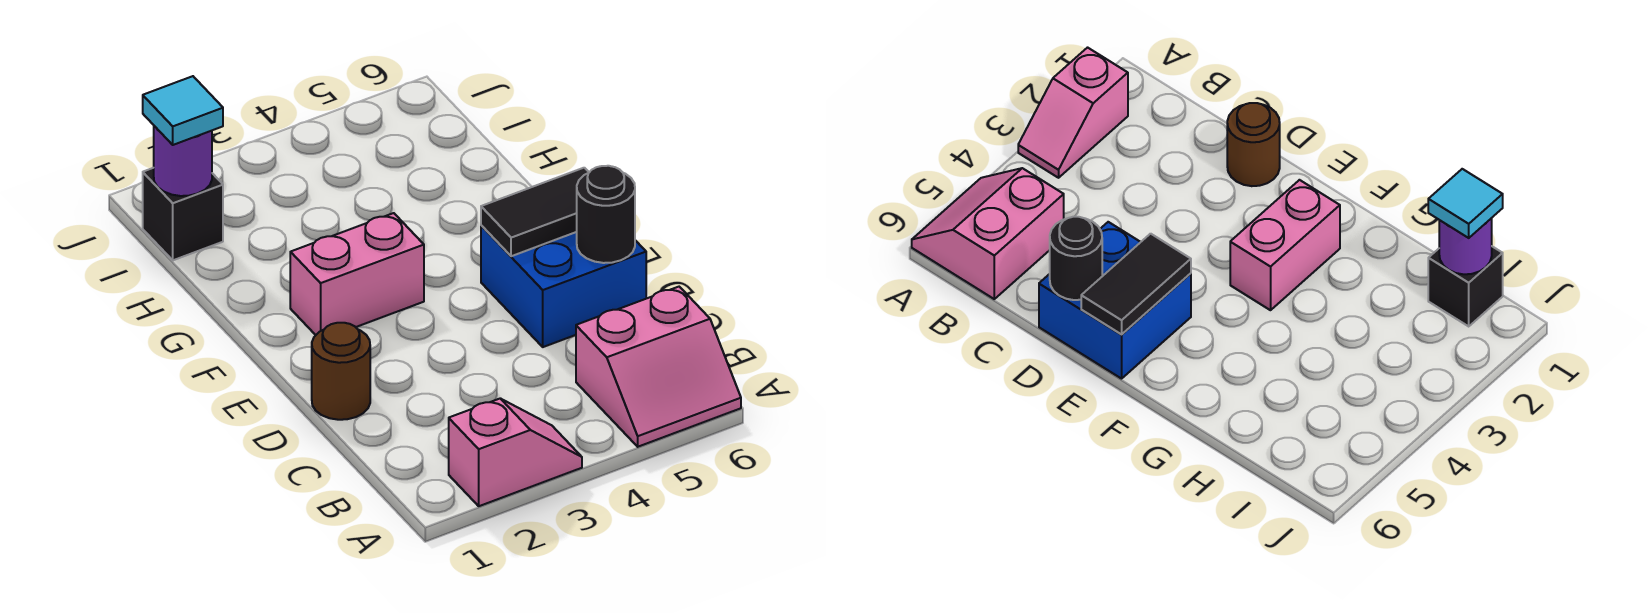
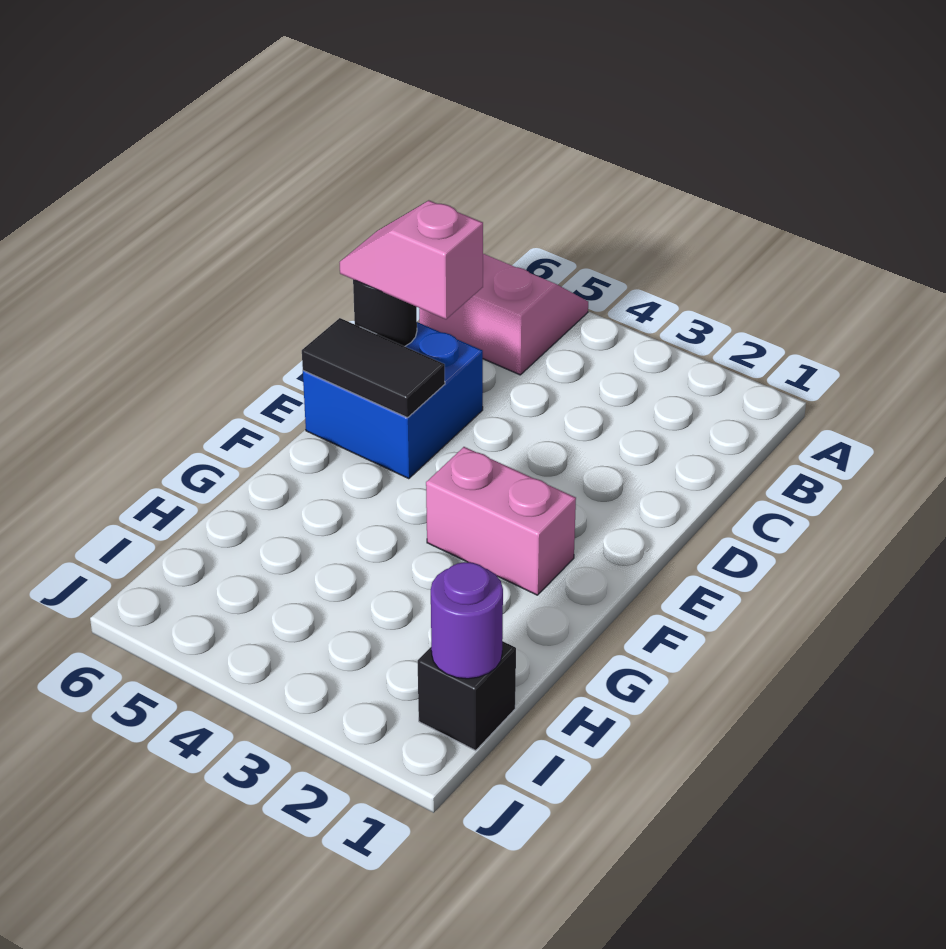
pink 1x2 slope [449,399,582,506] -> pink 1x2 slope moved to [340,200,483,319]
brown 1x1 round brick [312,323,370,420] -> none
cyan 1x1 tile [143,76,223,145] -> none

